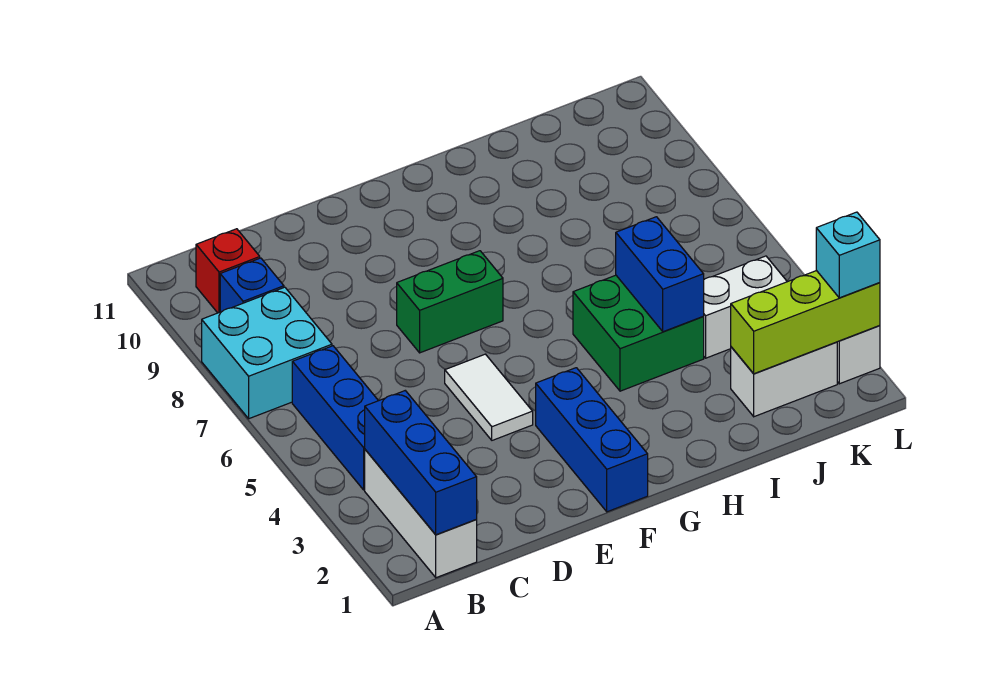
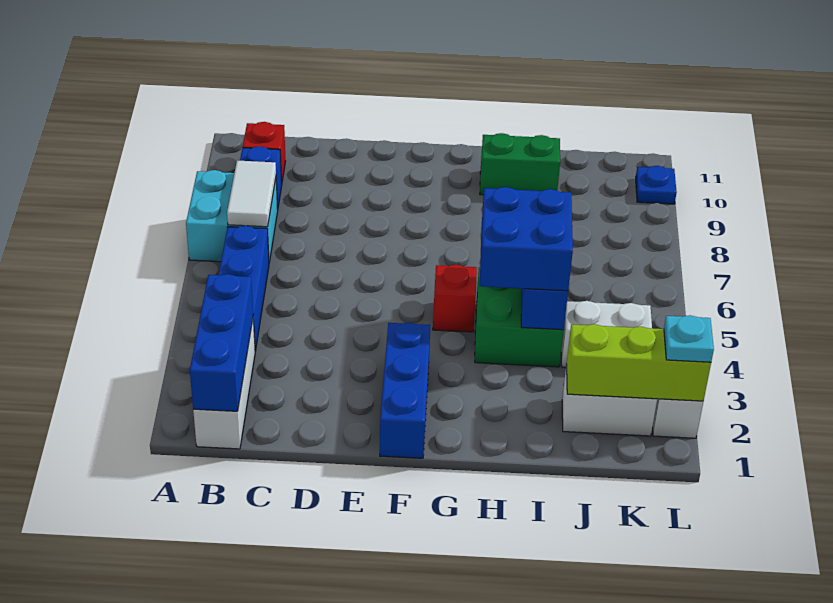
white 1x2 tile [445,354,533,440] -> white 1x2 tile moved to [227,160,276,227]
green 1x2 brick [397,251,503,353] -> green 1x2 brick moved to [480,133,560,195]
none -> red 1x1 brick [433,265,477,332]
none -> blue 2x2 brick [480,187,573,291]
cyan 1x1 brick [816,212,880,298] -> cyan 1x1 plate [664,315,714,362]
none -> blue 1x1 plate [636,166,677,204]

